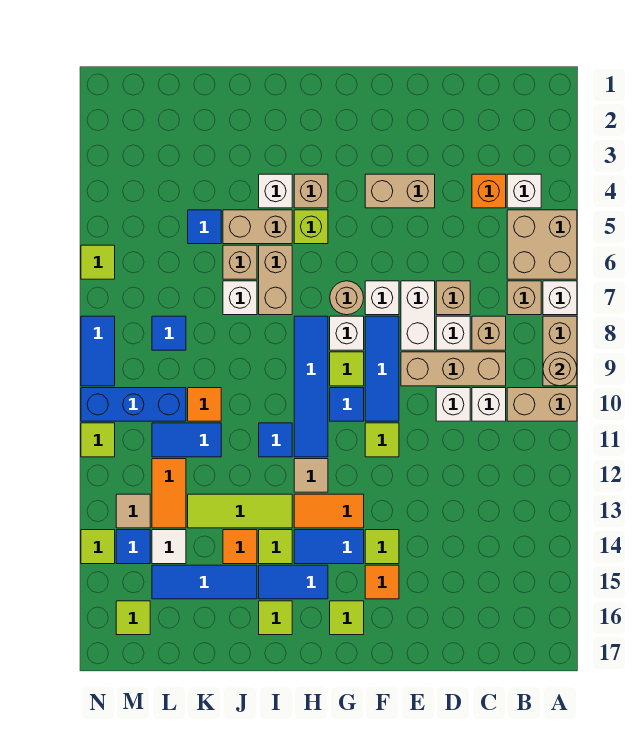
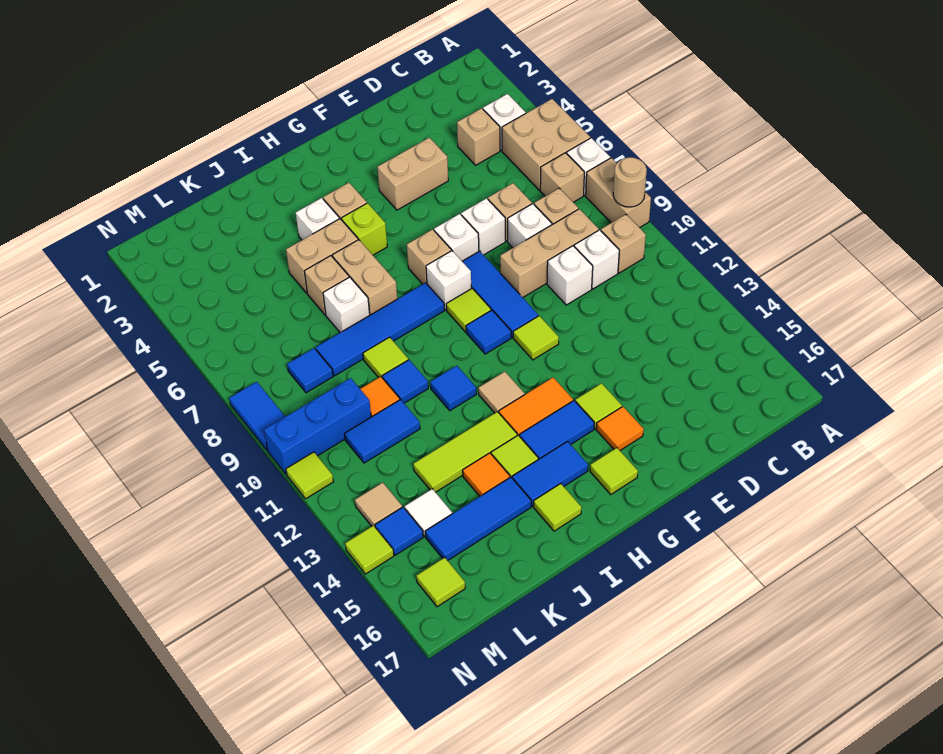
tan 1x2 brick [507,388,577,421] -> tan 1x1 brick [601,214,646,273]
orange 1x1 brick [472,174,506,208] -> tan 1x1 brick [457,108,500,165]
white 1x2 brick [401,281,435,350] -> white 1x1 brick [461,198,505,255]
tan 1x1 round brick [330,281,364,315] -> tan 1x1 brick [407,229,451,284]
blue 1x4 tile [294,316,328,457] -> blue 1x4 tile turned to [316,283,444,376]
blue 1x1 tile [188,210,221,244] -> blue 1x1 tile moved to [382,360,428,403]
orange 1x2 tile [152,459,186,528] -> none
lime 1x1 tile [81,245,115,279] -> lime 1x1 tile moved to [363,337,408,378]

